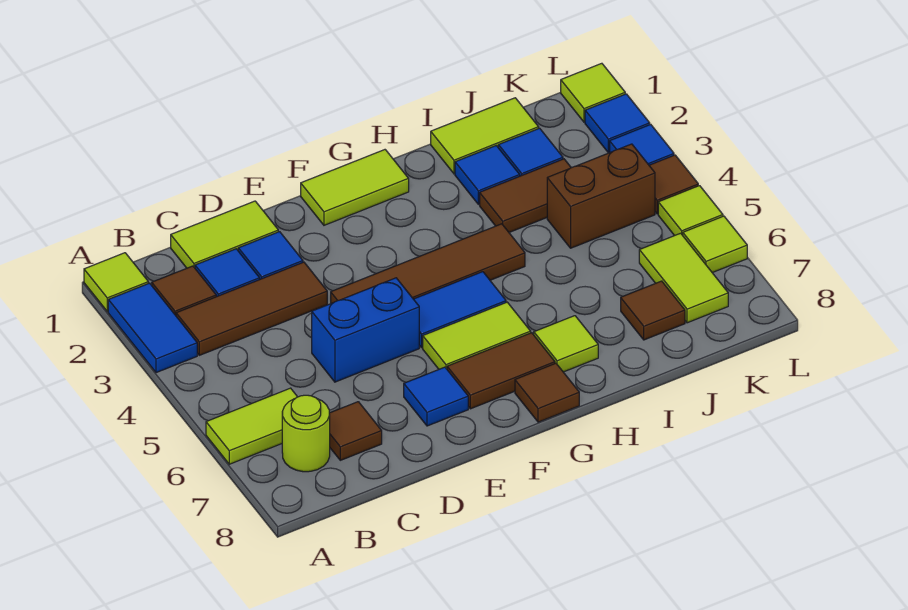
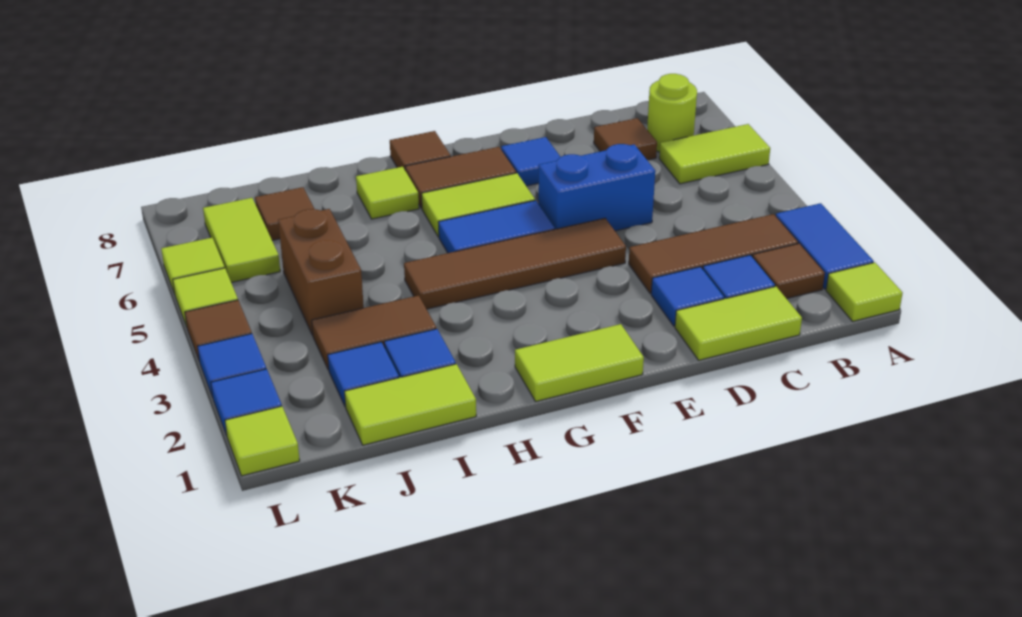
brown 1x2 brick [547,144,655,248] -> brown 1x2 brick turned to [278,209,364,335]

